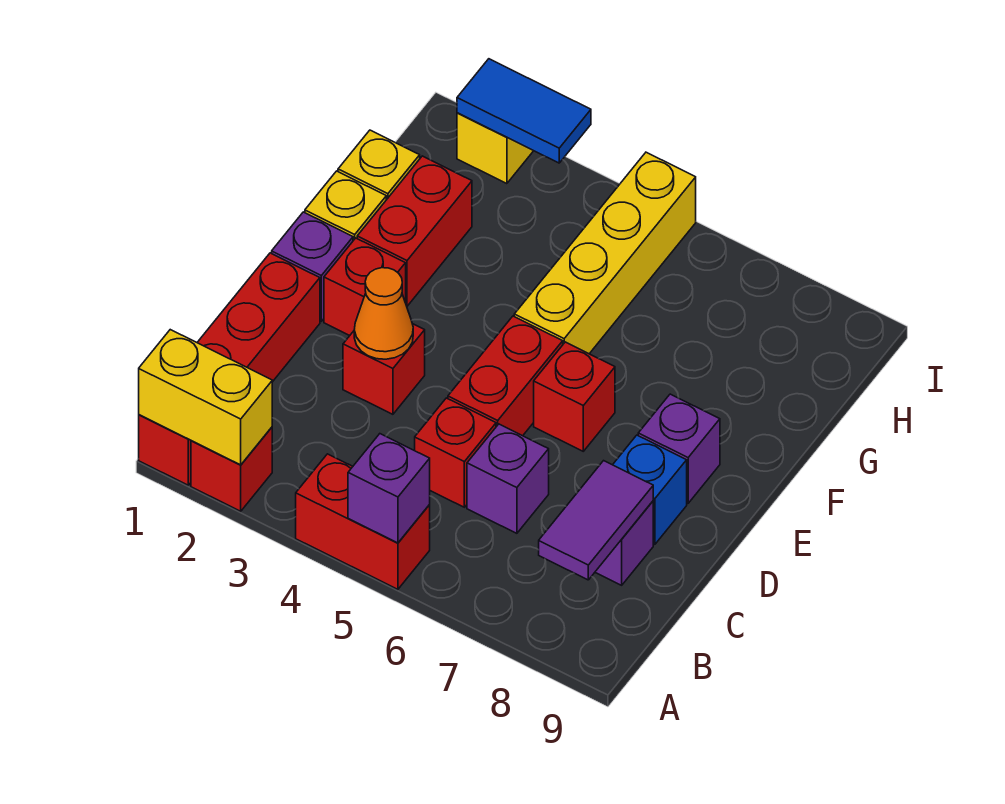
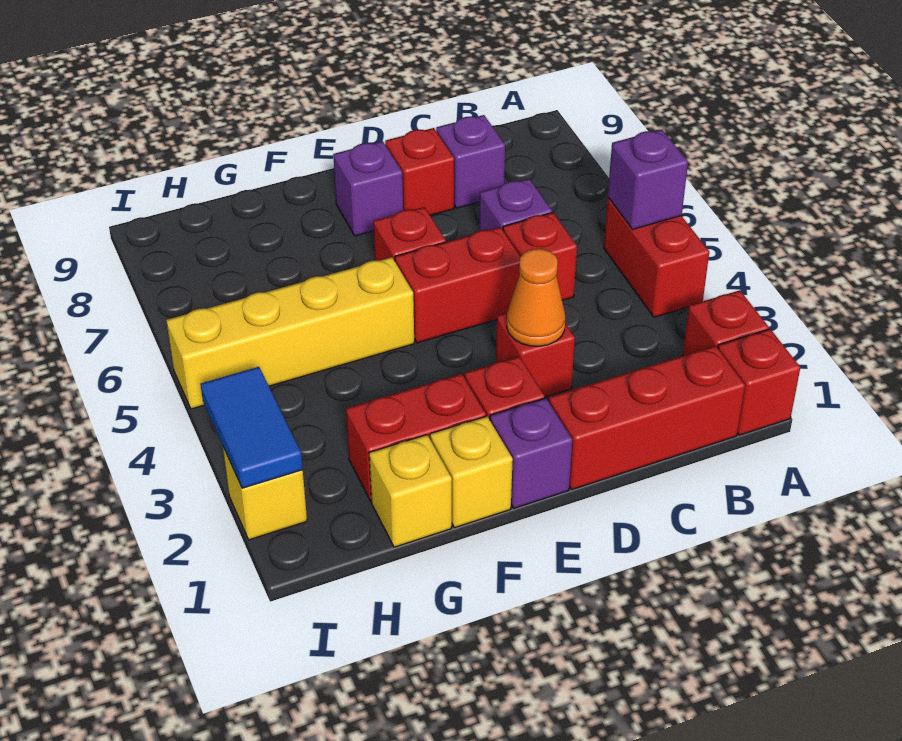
yellow 1x2 brick [139,330,272,465] -> none
purple 1x2 tile [539,461,653,580] -> none
blue 1x1 brick [613,435,687,544] -> red 1x1 brick [385,128,454,215]

